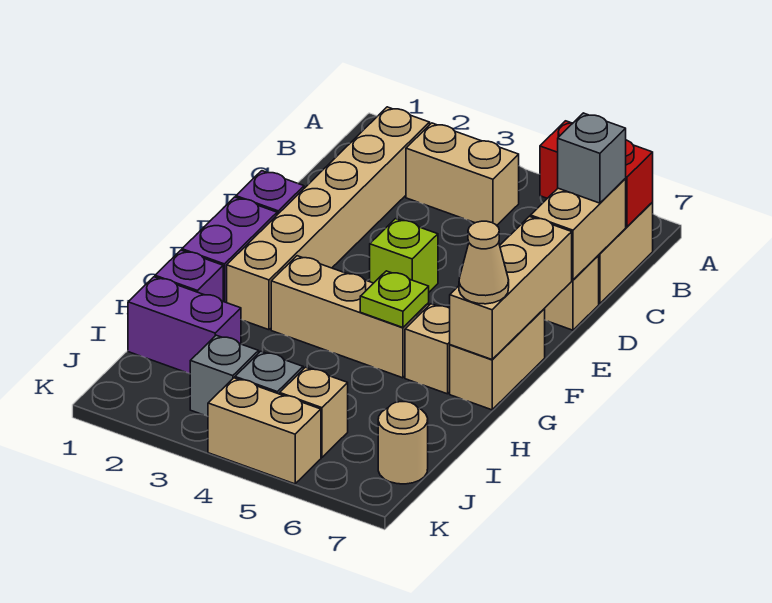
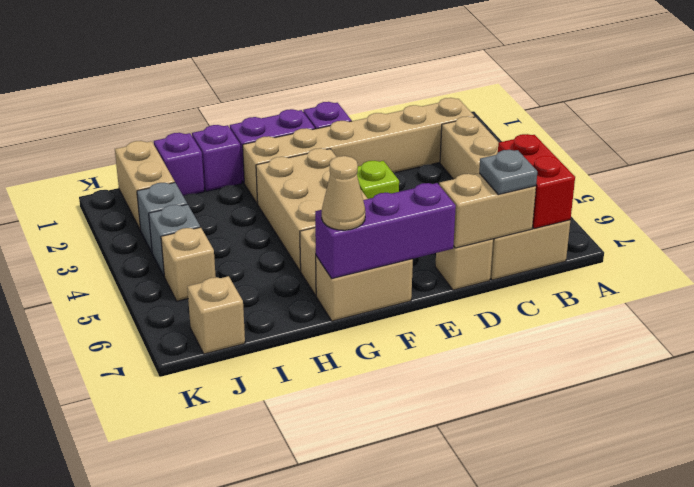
grey 1x1 brick [558,113,626,203] -> grey 1x1 plate [479,150,537,195]
tan 1x3 brick [450,216,572,359] -> purple 1x3 brick [315,183,456,279]
tan 1x3 brick [271,256,429,378] -> tan 2x3 brick [256,148,368,271]
lime 1x1 plate [360,271,429,328] -> none
purple 1x2 brick [128,277,241,374] -> purple 1x1 brick [154,133,204,196]
tan 1x1 round brick [378,402,428,484] -> tan 1x1 brick [187,276,245,354]
tan 1x2 brick [208,378,321,484] -> tan 1x2 brick moved to [115,141,175,230]

